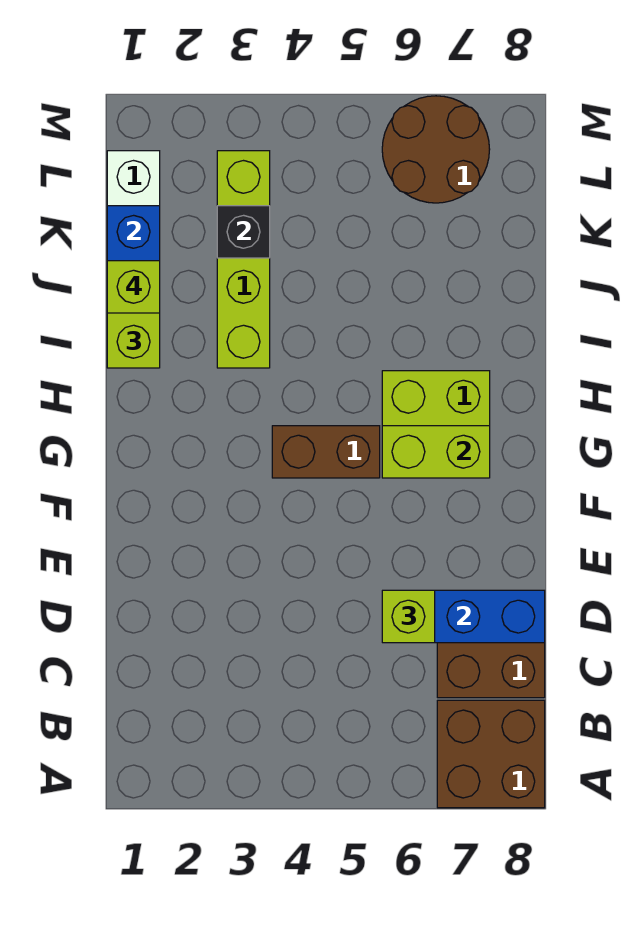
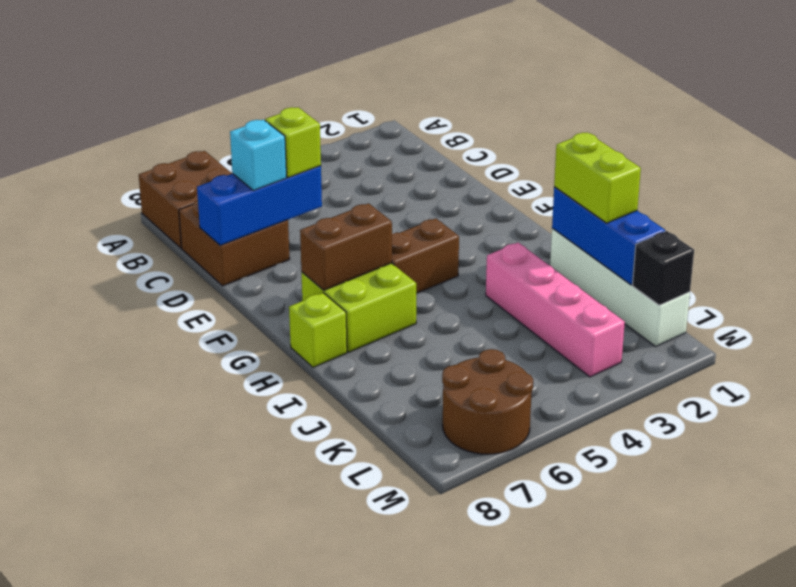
none -> cyan 1x1 brick [230,120,287,190]
lime 1x2 brick [382,426,490,478] -> brown 1x2 brick [300,203,392,290]
lime 1x4 brick [217,151,270,368] -> pink 1x4 brick [486,243,625,377]
lime 1x1 brick [107,261,160,313] -> lime 1x1 brick moved to [289,293,347,367]
black 1x1 brick [217,206,270,258] -> black 1x1 brick moved to [632,231,694,305]

